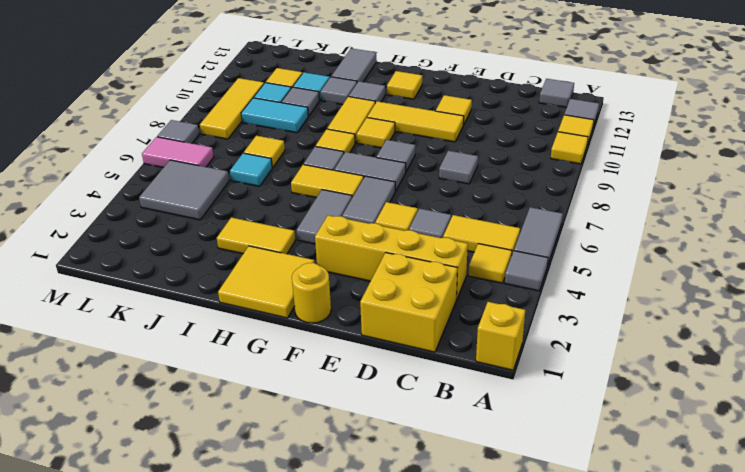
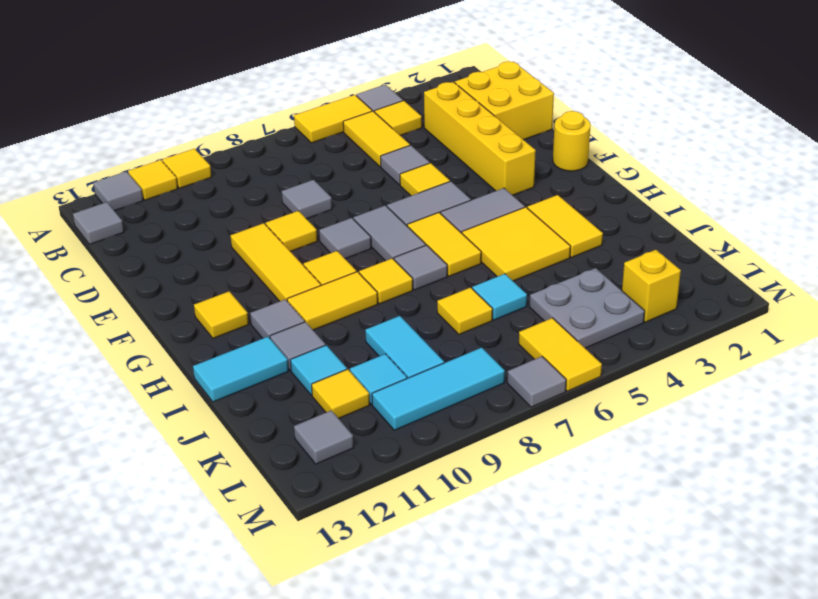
yellow 1x1 brick [476,302,525,370] -> yellow 1x1 brick moved to [622,250,681,322]
grey 1x2 tile [514,207,563,266] -> yellow 1x2 tile [294,95,372,143]
yellow 1x1 tile [436,95,472,125] -> yellow 1x1 tile moved to [266,211,317,252]
yellow 2x2 tile [218,246,314,318] -> yellow 2x2 tile moved to [462,207,570,281]
grey 1x2 tile [331,48,377,83] -> cyan 1x2 tile [193,337,288,402]
grey 1x1 tile [281,87,319,116] -> grey 1x1 tile moved to [294,410,354,464]
grey 2x2 tile [139,160,229,220] -> grey 2x2 plate [529,268,645,348]
pink 1x2 tile [142,137,214,168] -> yellow 1x2 tile [519,318,602,391]
yellow 1x3 tile [200,78,264,139] -> cyan 1x3 tile [372,347,505,430]

